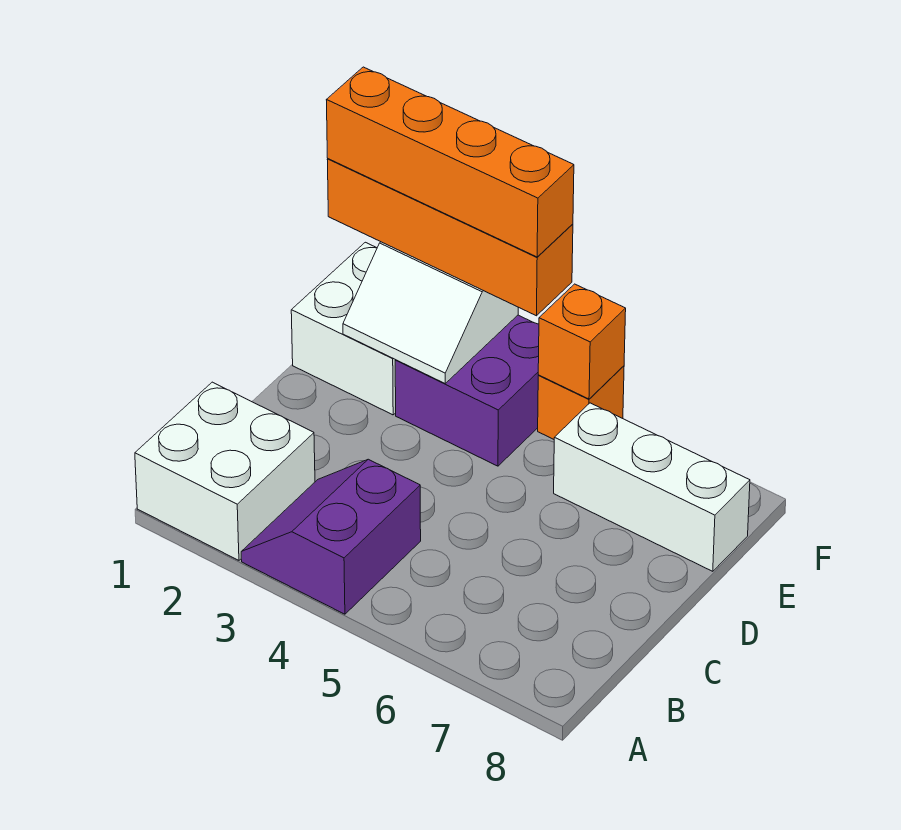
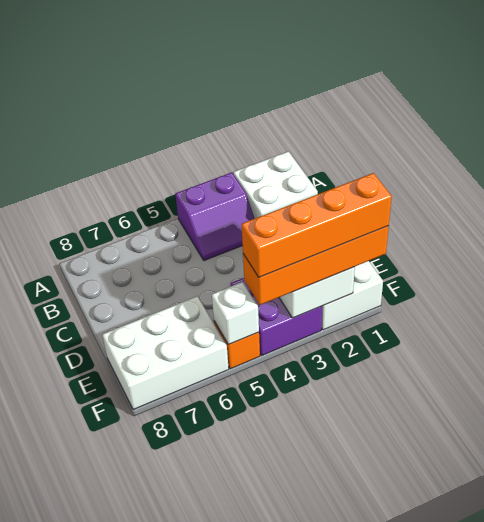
purple 2x2 slope [241,459,421,614] -> purple 2x2 slope turned to [175,172,255,260]
white 1x3 brick [554,403,750,571] -> white 2x3 brick [102,296,229,410]
orange 1x1 brick [538,284,626,399] -> white 1x1 brick [212,282,259,345]

